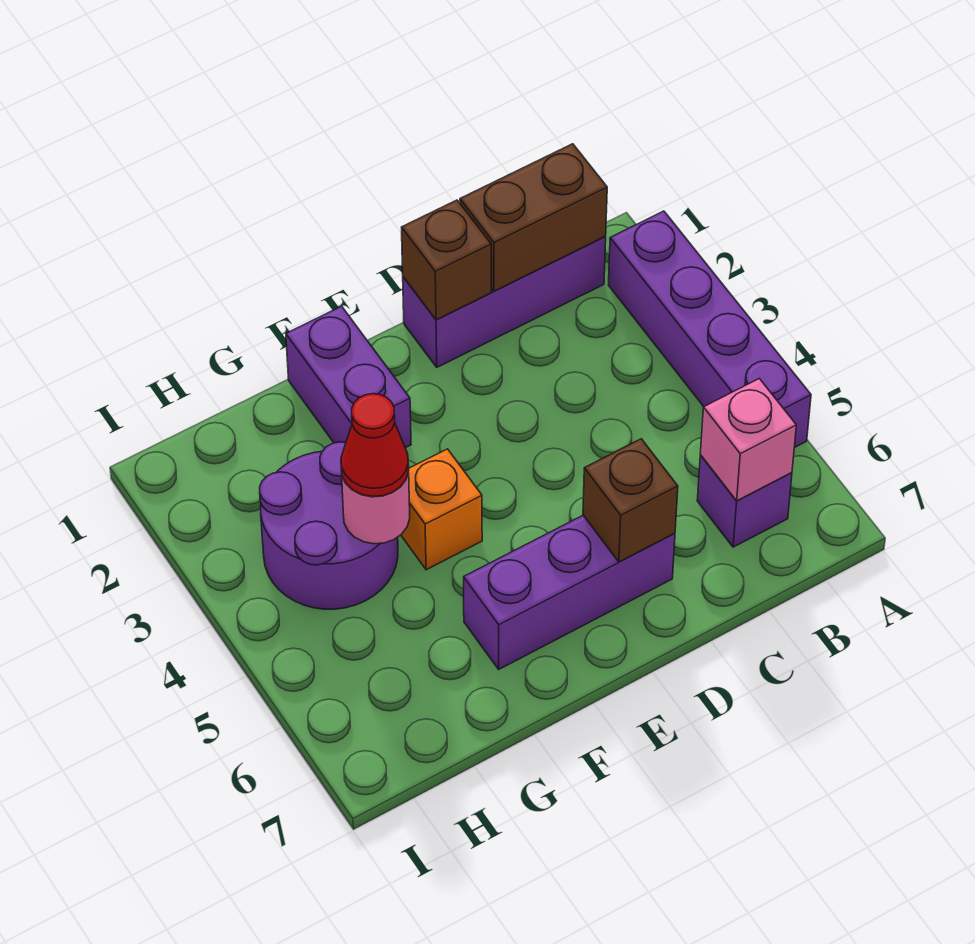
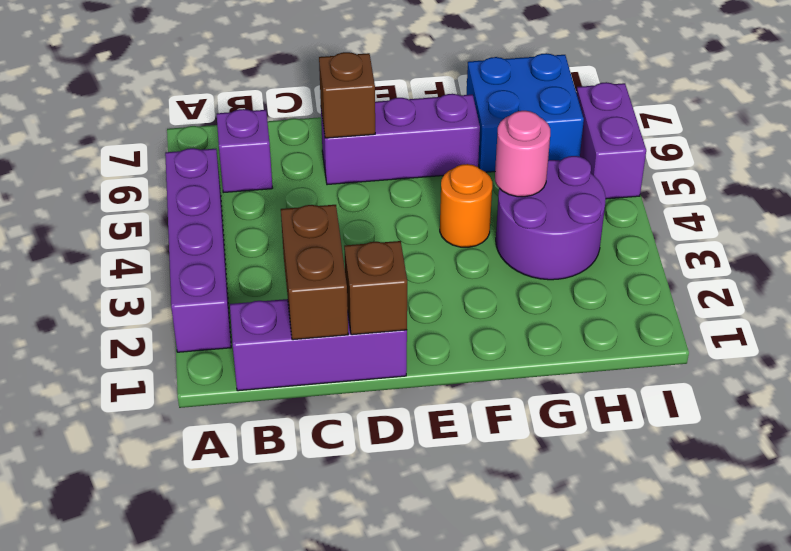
brown 1x2 brick [460,144,607,291] -> brown 1x2 brick turned to [281,205,348,340]
pink 1x1 brick [700,379,796,501] -> none
purple 1x2 brick [286,306,411,448] -> purple 1x2 brick moved to [576,82,646,199]
orange 1x1 brick [401,449,482,570] -> orange 1x1 round brick [440,164,492,247]
red 1x1 cone [341,394,409,496] -> none
none -> blue 2x2 brick [466,53,584,172]

